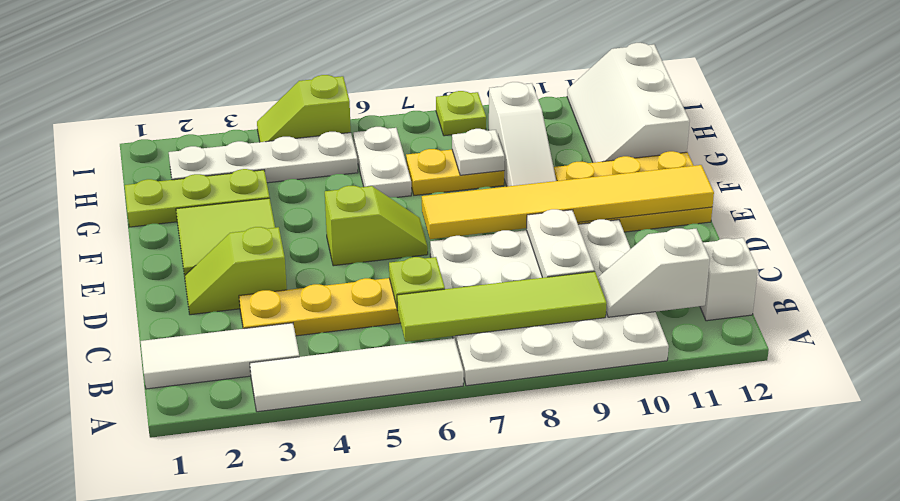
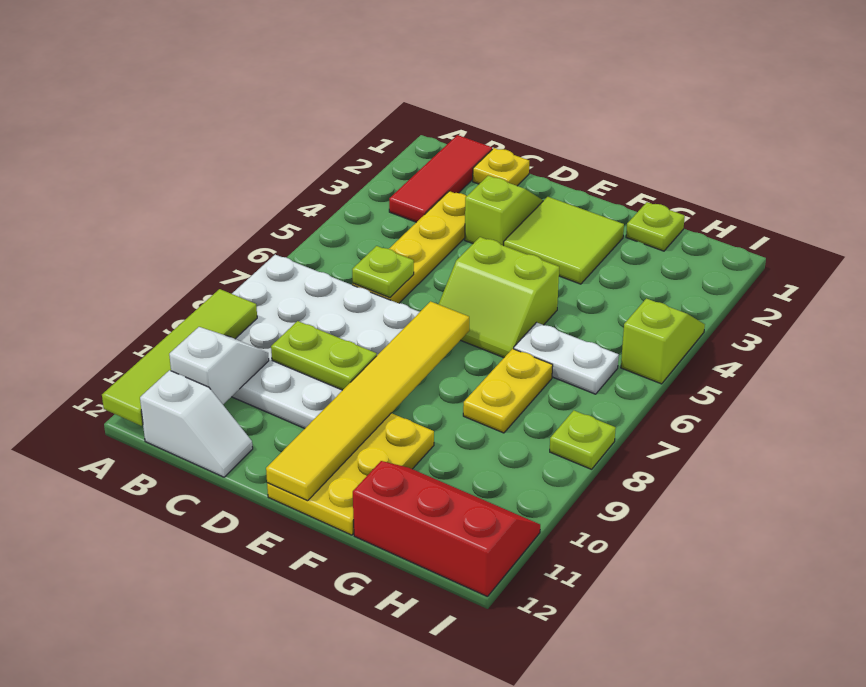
white 1x4 tile [250,338,464,412] -> none
white 1x3 tile [141,323,299,389] -> red 1x3 tile [389,135,492,222]
lime 1x4 tile [397,272,607,342] -> lime 1x4 tile moved to [102,289,257,426]
none -> yellow 1x1 plate [473,148,529,186]
white 1x2 plate [526,209,595,278] -> lime 1x2 plate [271,321,377,390]
lime 1x2 slope [325,186,428,266] -> lime 2x2 slope [439,237,559,358]
white 1x3 slope [489,82,556,186] -> none
lime 1x3 plate [125,169,270,227] -> lime 1x1 plate [626,202,685,251]
white 1x1 plate [452,129,505,175] -> none
white 2x3 slope [567,43,690,163] -> red 2x3 slope [353,461,540,597]
white 1x4 plate [169,132,358,183] -> none

